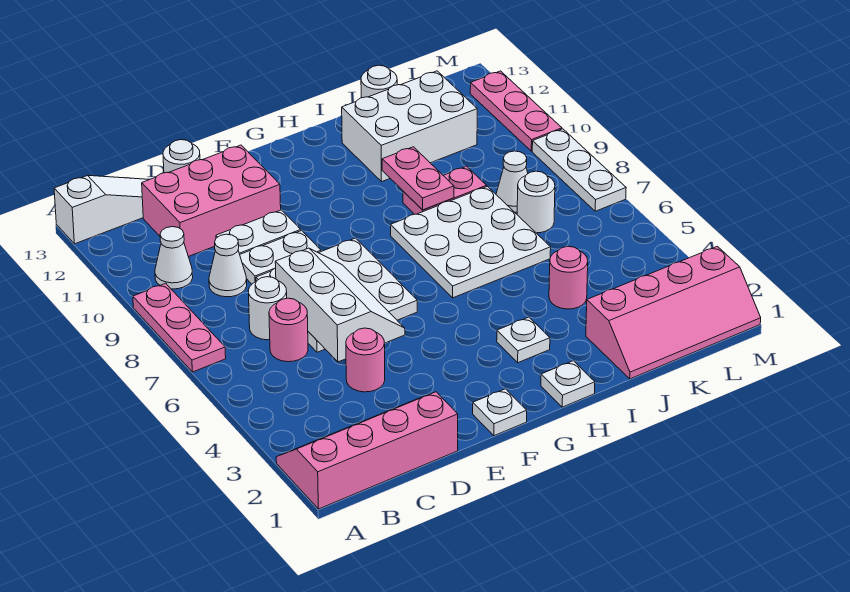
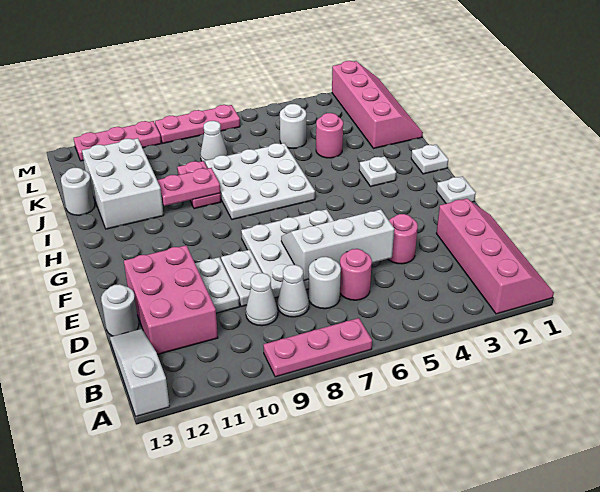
pink 2x4 slope [276,392,458,509] -> pink 2x4 slope turned to [436,199,554,314]
white 1x1 cone [155,227,193,289] -> white 1x1 cone moved to [277,265,309,317]
white 1x1 round brick [517,171,555,233] -> white 1x1 round brick moved to [280,104,306,149]
white 1x3 plate [532,129,626,211] -> pink 1x3 plate [155,105,240,143]

